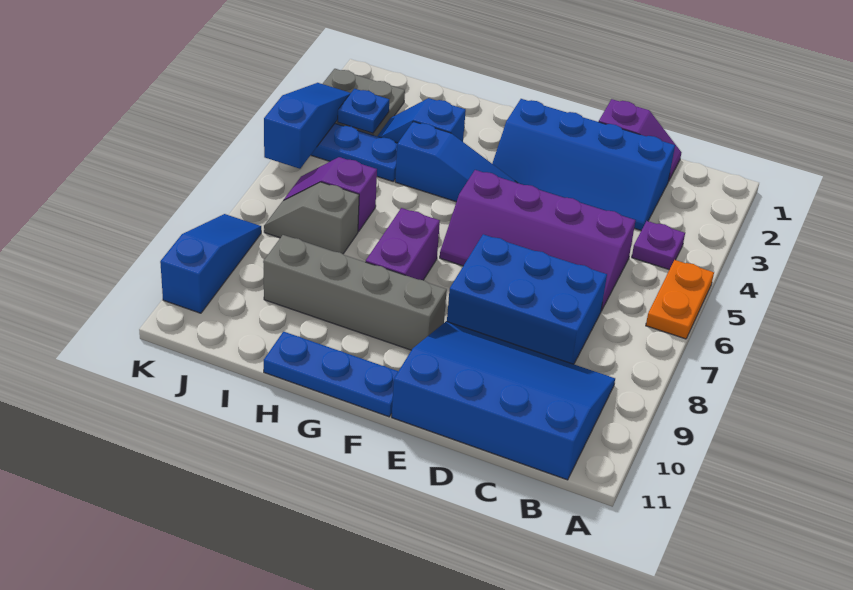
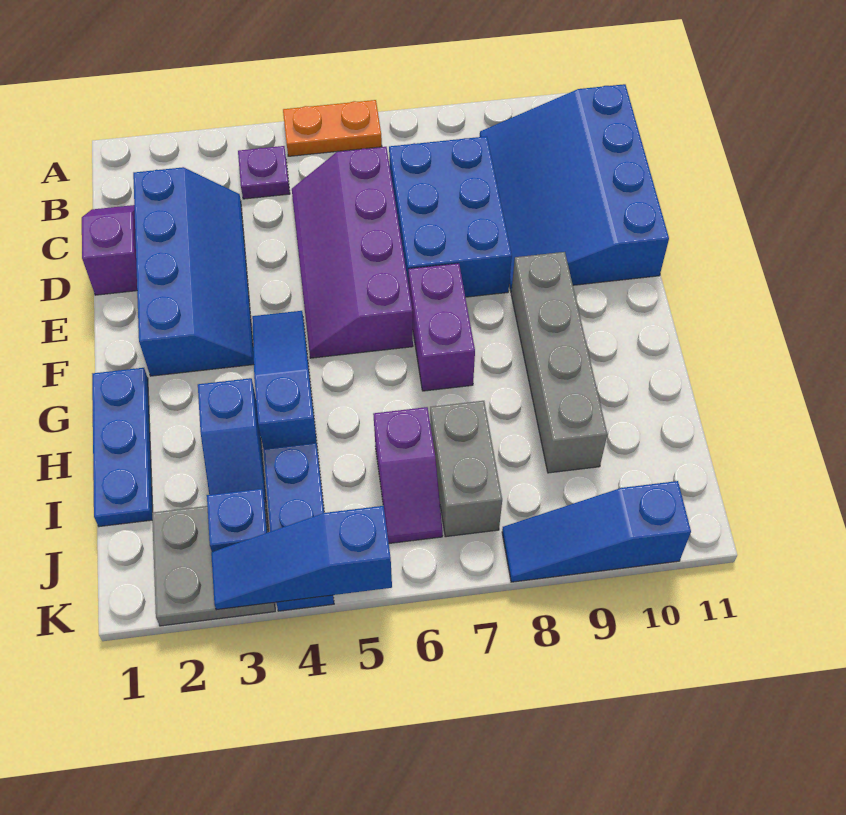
purple 2x4 slope [440,170,636,311] -> purple 2x4 slope turned to [292,147,413,358]
blue 1x3 plate [264,332,398,417] -> blue 1x3 plate moved to [92,368,153,527]
purple 1x2 brick [366,208,440,280] -> purple 1x2 brick turned to [408,263,475,391]
grey 1x2 slope [264,182,359,254] -> grey 1x2 brick [430,401,502,537]

